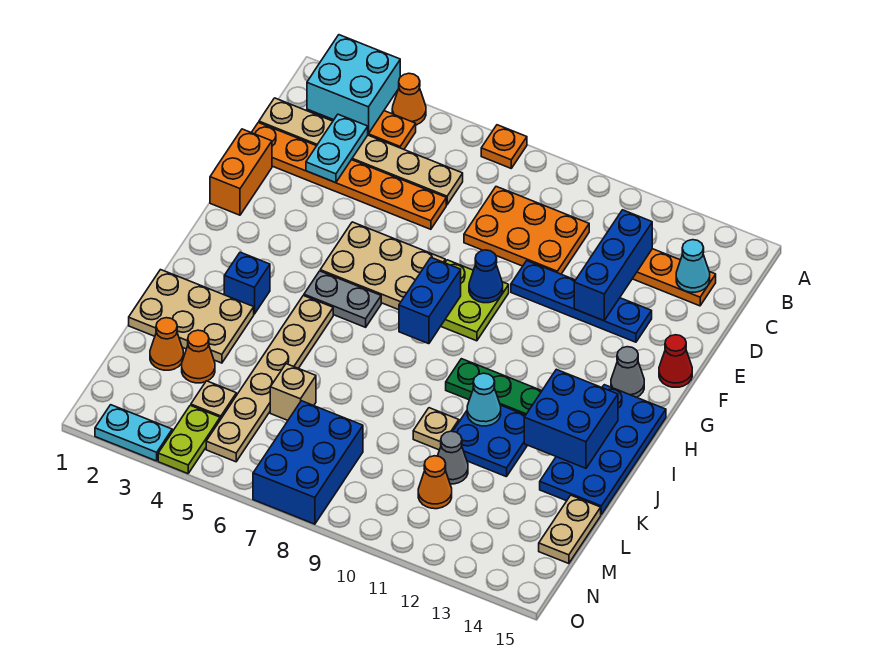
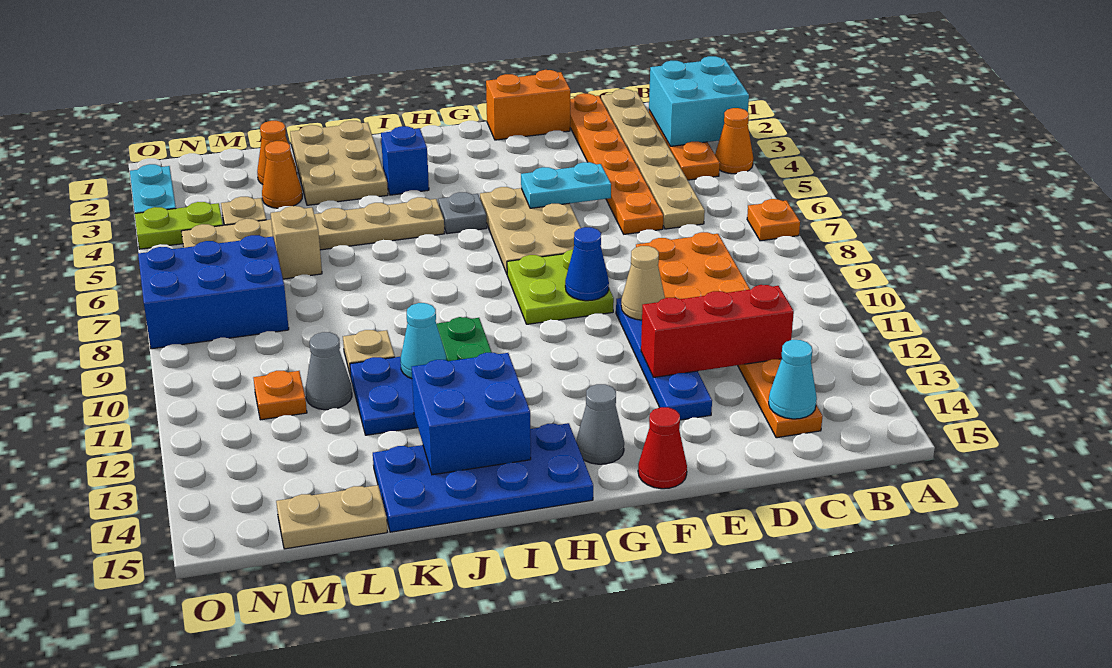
cyan 1x2 plate [306,114,368,183] -> cyan 1x2 plate moved to [521,162,611,208]
blue 1x3 brick [574,210,652,321] -> red 1x3 brick [641,285,794,377]
none -> tan 1x1 cone [621,246,665,320]
blue 1x2 brick [399,258,461,344] -> none
grey 1x2 plate [304,271,381,327] -> grey 1x1 plate [438,192,487,234]
orange 1x1 cone [418,456,452,509] -> orange 1x1 plate [253,371,307,420]

